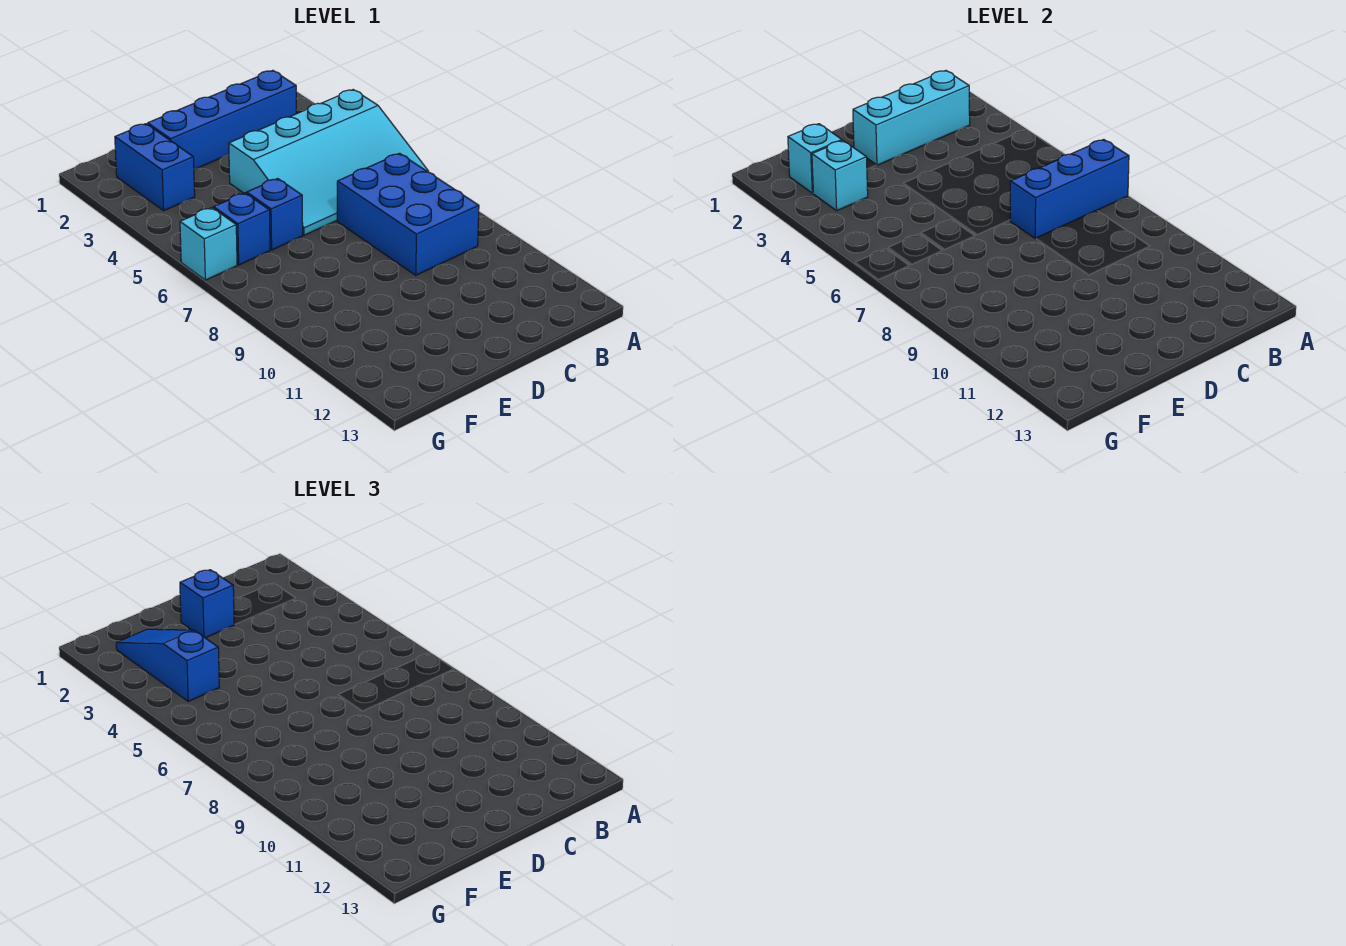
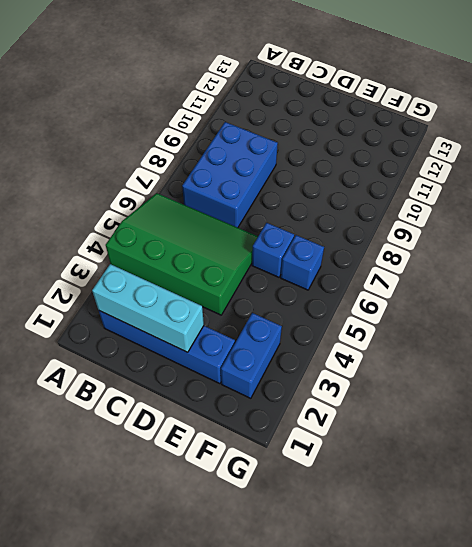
cyan 3x4 slope [229,90,429,235] -> green 3x4 slope [106,193,258,315]
blue 1x3 brick [1010,139,1129,239] -> none
blue 1x1 brick [180,570,235,638] -> none
cyan 1x1 brick [788,124,842,193] -> none
blue 1x3 slope [116,629,219,701] -> none
cyan 1x1 brick [812,141,868,211] -> none
cyan 1x1 brick [180,207,237,280] -> none

